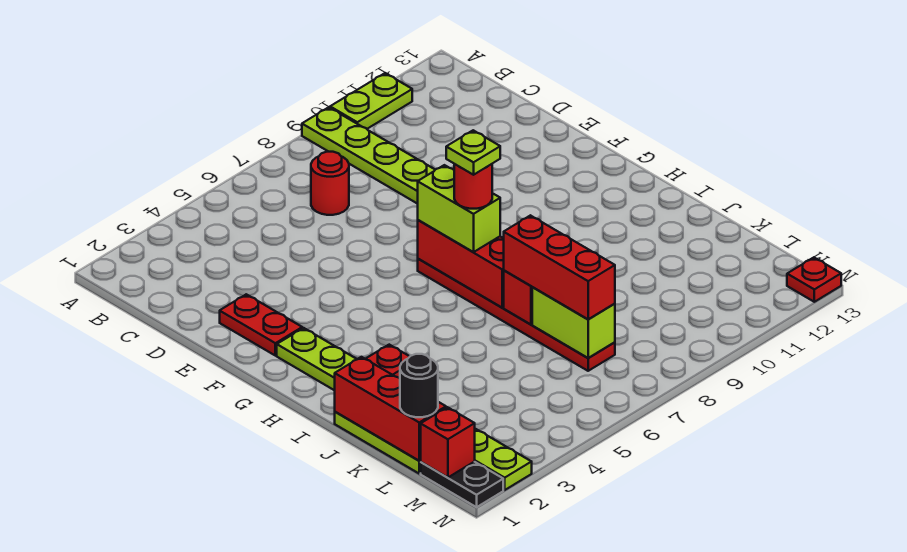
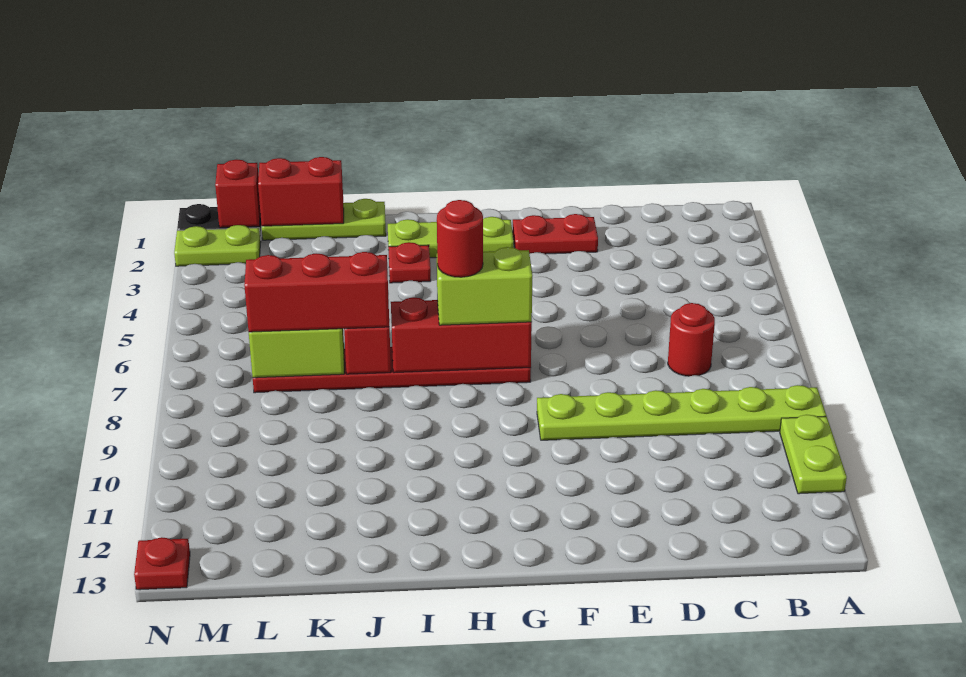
lime 1x1 plate [446,130,500,175] -> none
red 1x3 brick [335,357,446,461] -> red 1x2 brick [258,157,344,226]
black 1x1 round brick [400,354,438,417] -> none

